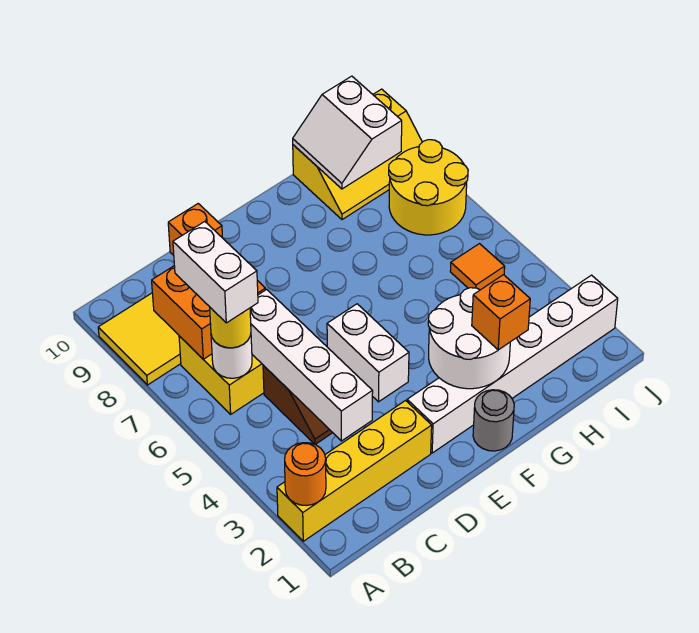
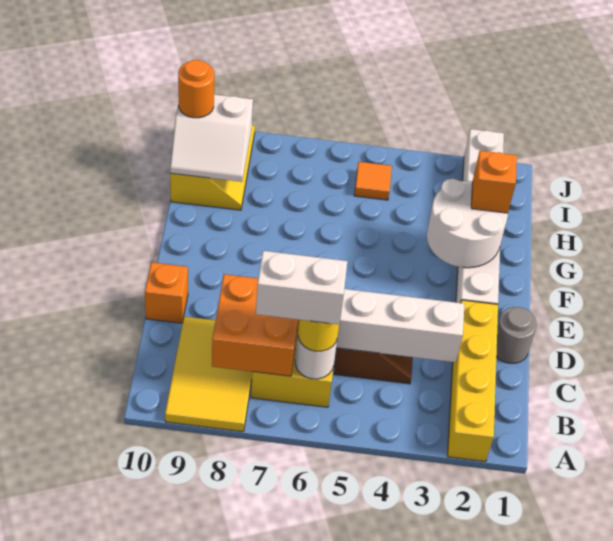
orange 1x1 round brick [285,443,326,506] -> orange 1x1 round brick moved to [178,60,214,118]
white 1x2 brick [327,304,409,402] -> none
grey 1x1 round brick [473,390,514,451] -> grey 1x1 round brick moved to [496,307,537,363]
yellow 2x2 round brick [389,140,468,235] -> none

